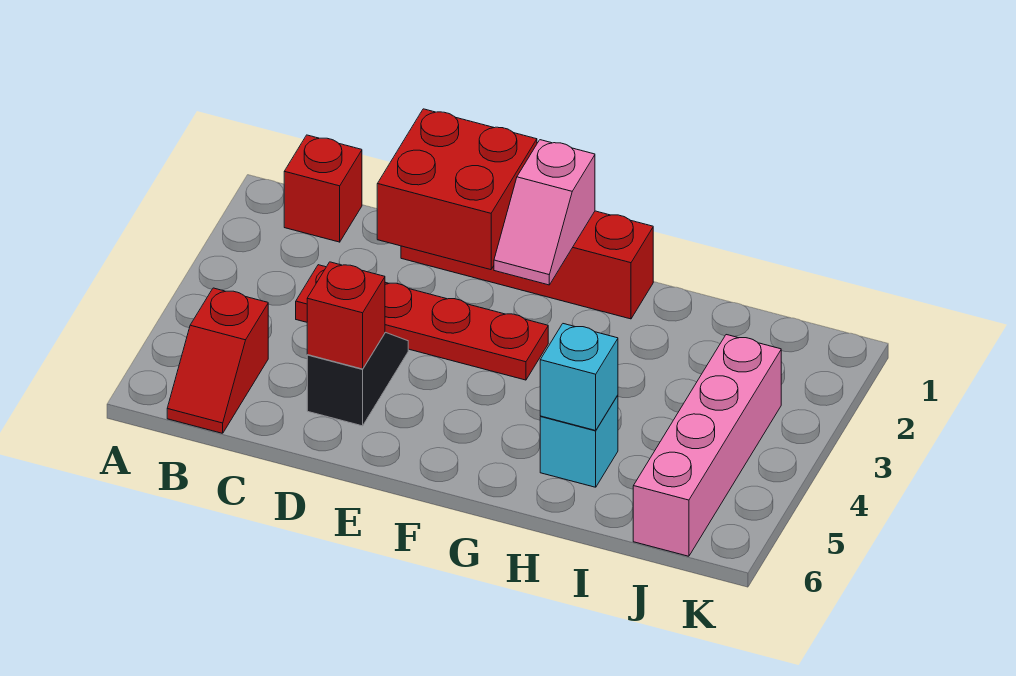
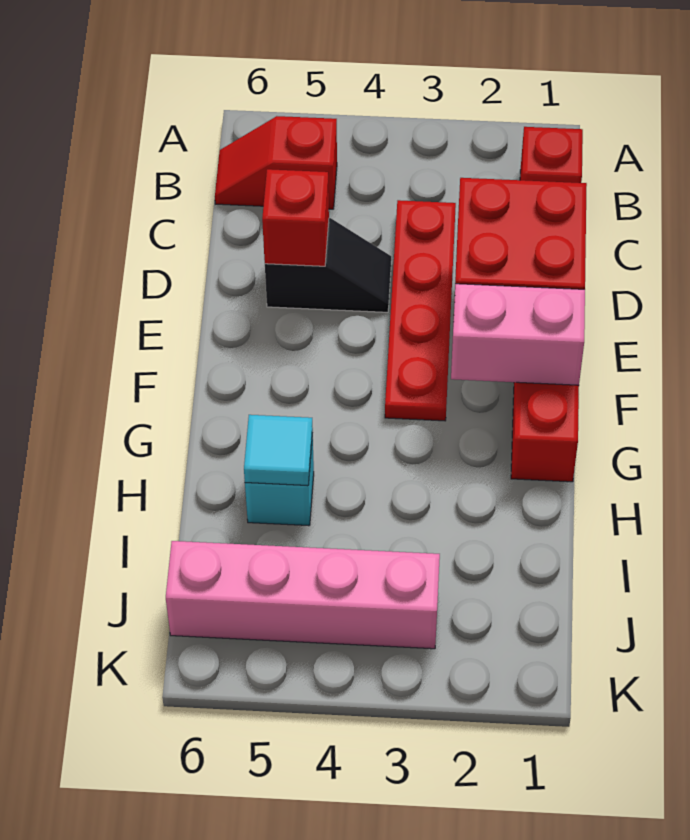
pink 1x2 slope [494,140,595,285] -> pink 1x2 brick [451,284,585,385]
cyan 1x1 brick [540,324,618,430] -> cyan 1x1 tile [244,415,313,486]

